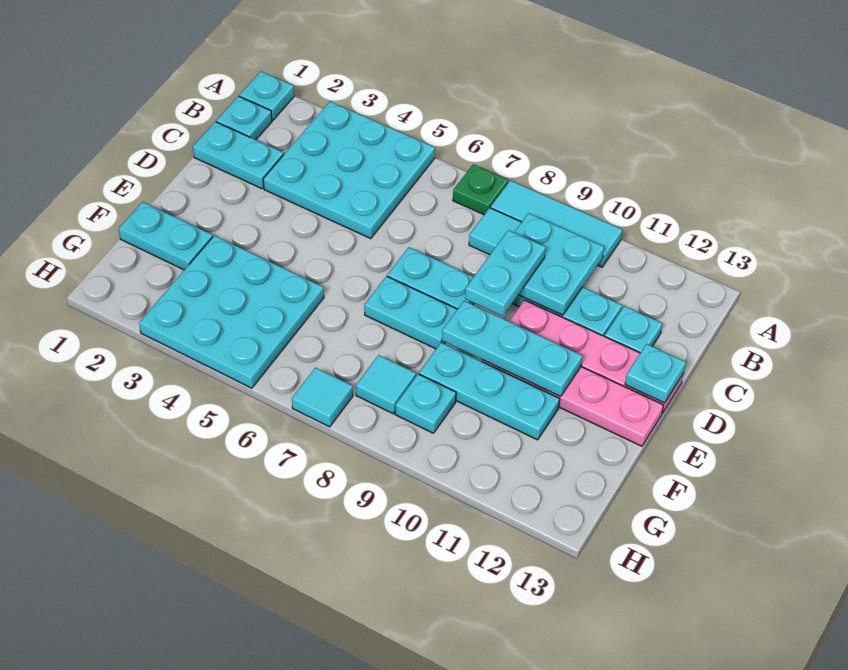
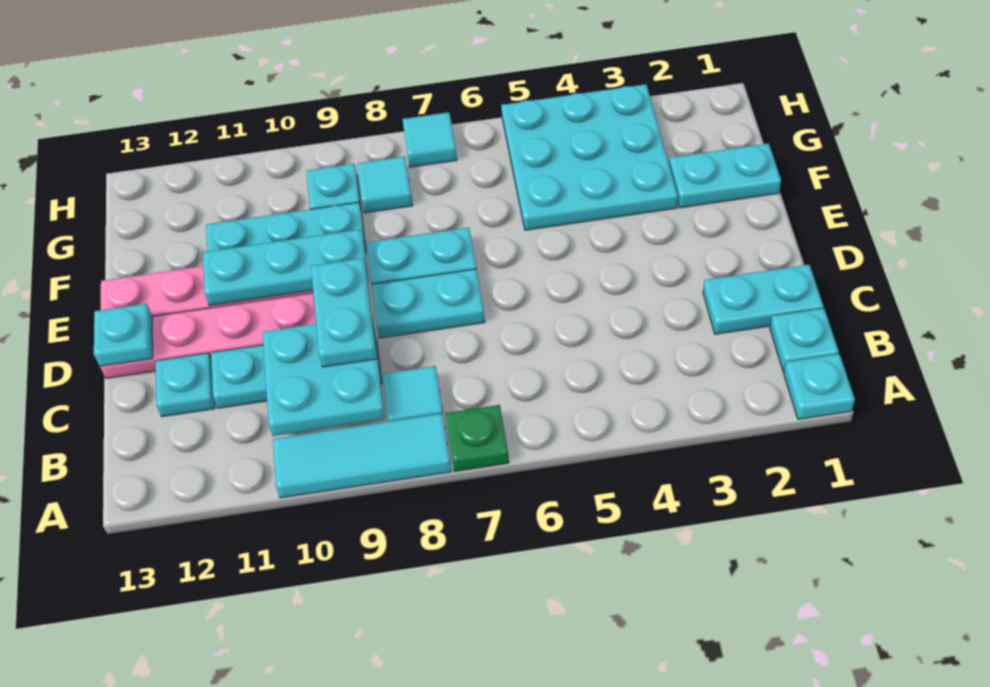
cyan 3x3 plate [263,102,435,238] -> none

